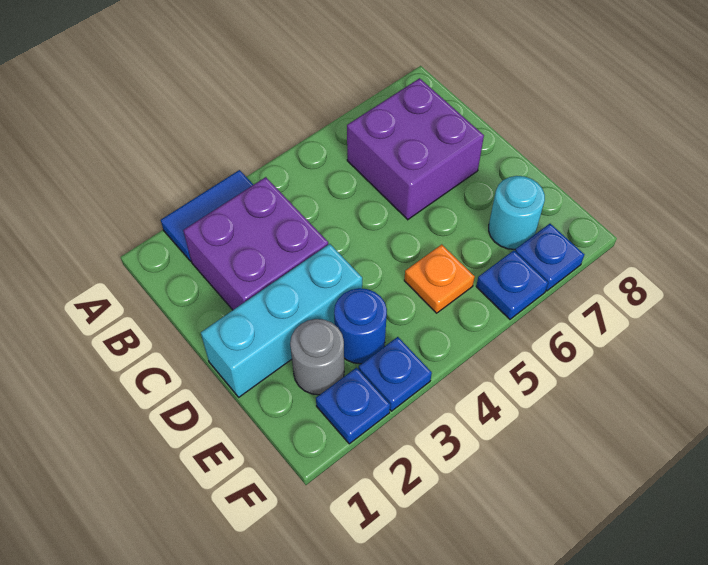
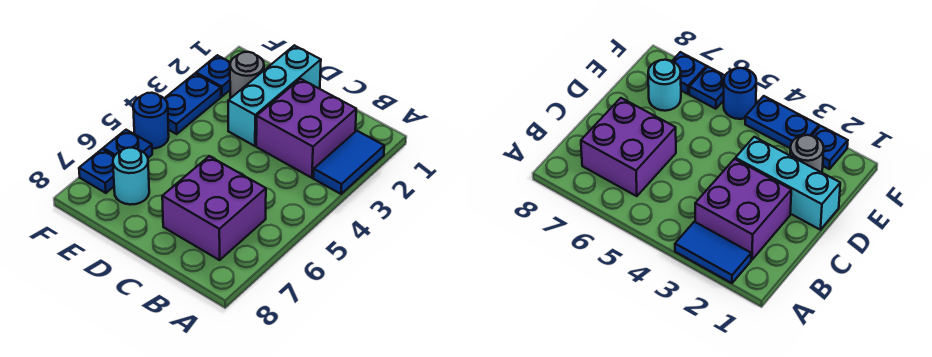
blue 1x1 round brick [334,288,387,364] -> blue 1x1 round brick moved to [133,93,169,149]
orange 1x1 plate [404,244,475,313] -> none
blue 1x1 plate [358,337,432,411] -> blue 1x2 plate [164,74,221,134]

